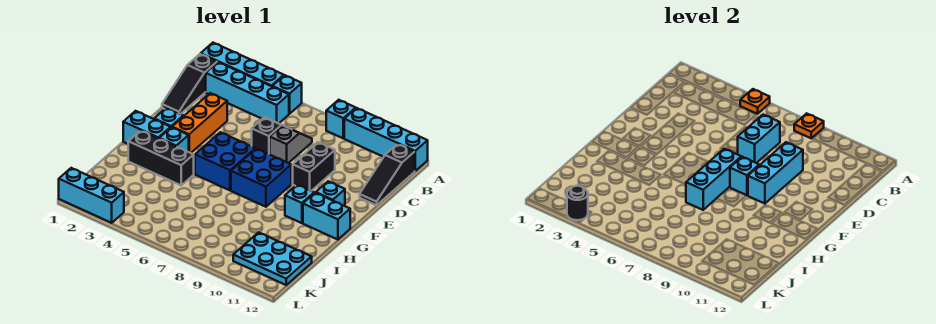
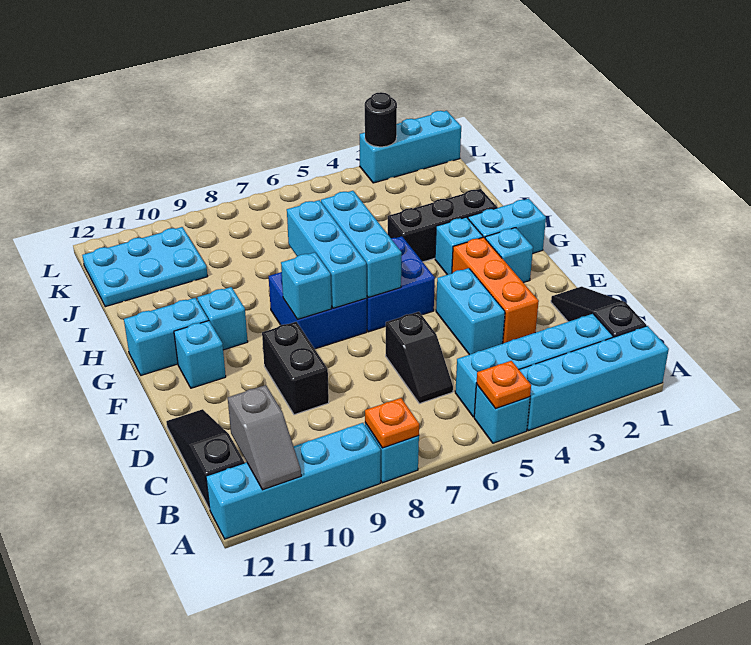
grey 1x2 slope [270,125,312,163] -> grey 1x2 slope moved to [228,385,301,490]
cyan 1x2 brick [738,115,780,163] -> cyan 1x2 brick moved to [436,268,505,355]
cyan 1x3 brick [748,142,803,204] -> cyan 1x3 brick moved to [321,191,402,298]

